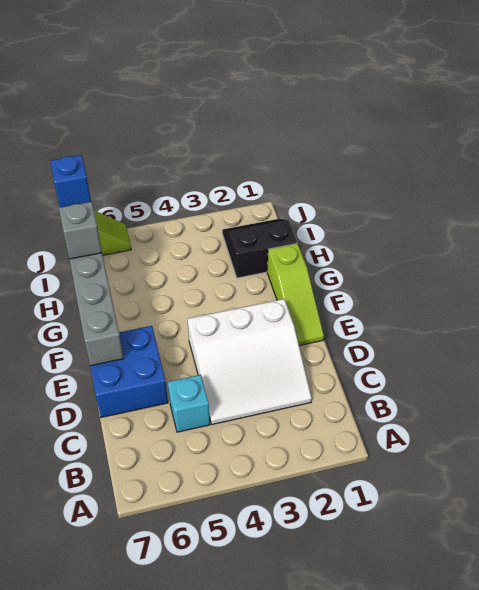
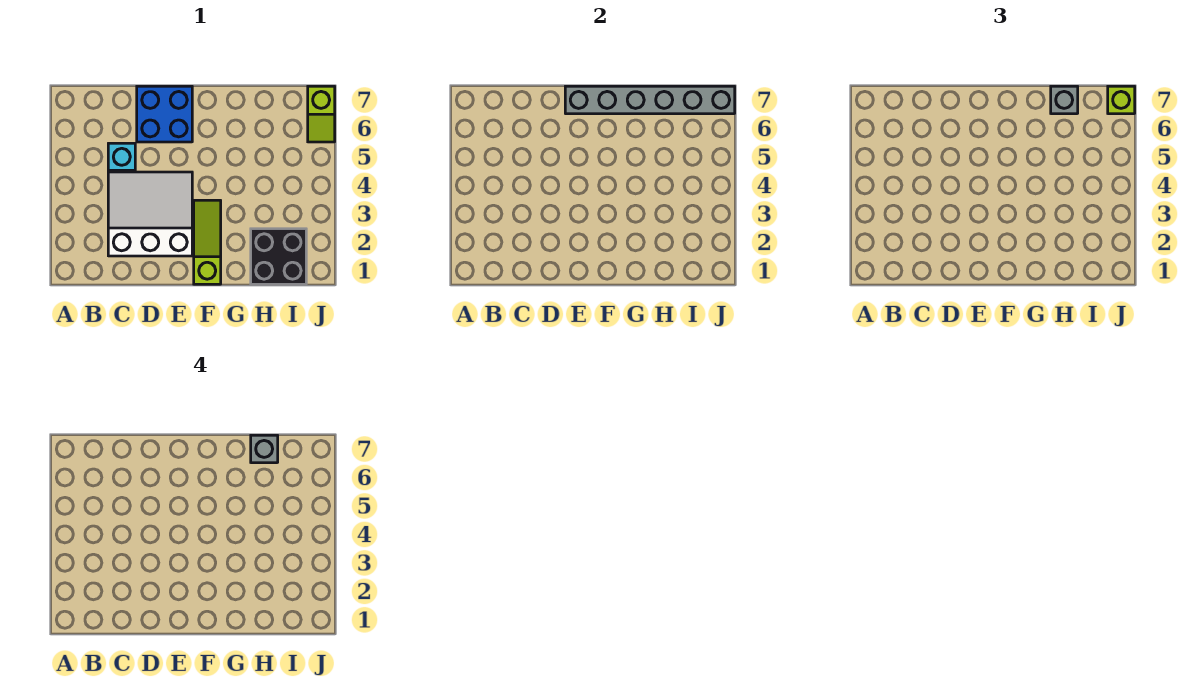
white 3x3 slope [188,299,312,424] -> white 3x3 slope turned to [108,172,192,256]
lime 1x3 slope [267,243,324,346] -> lime 1x3 slope turned to [194,200,221,284]
black 2x2 slope [222,219,297,278] -> black 2x2 brick [251,229,306,284]
none -> grey 1x1 brick [251,435,278,463]
blue 1x1 brick [50,155,91,207] -> lime 1x1 brick [1108,86,1135,114]

